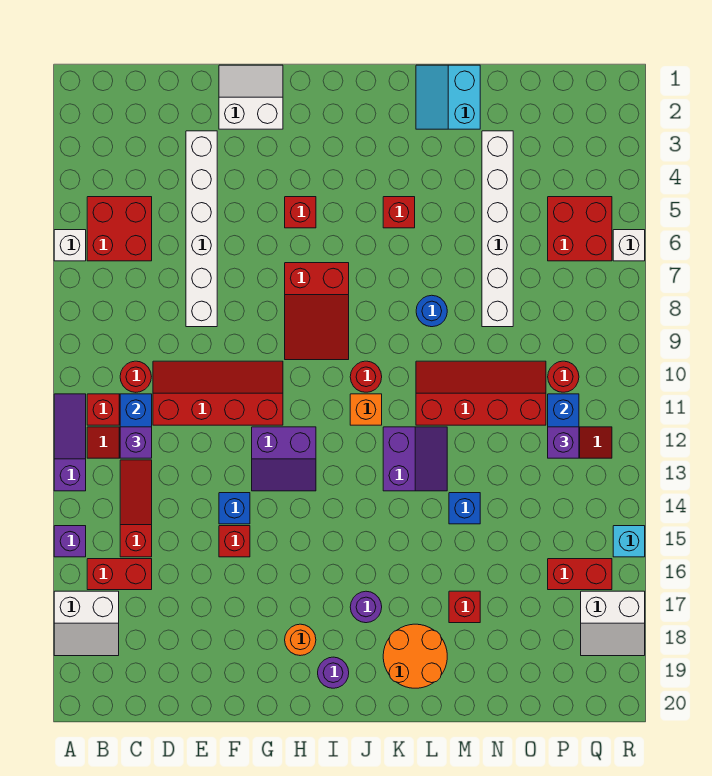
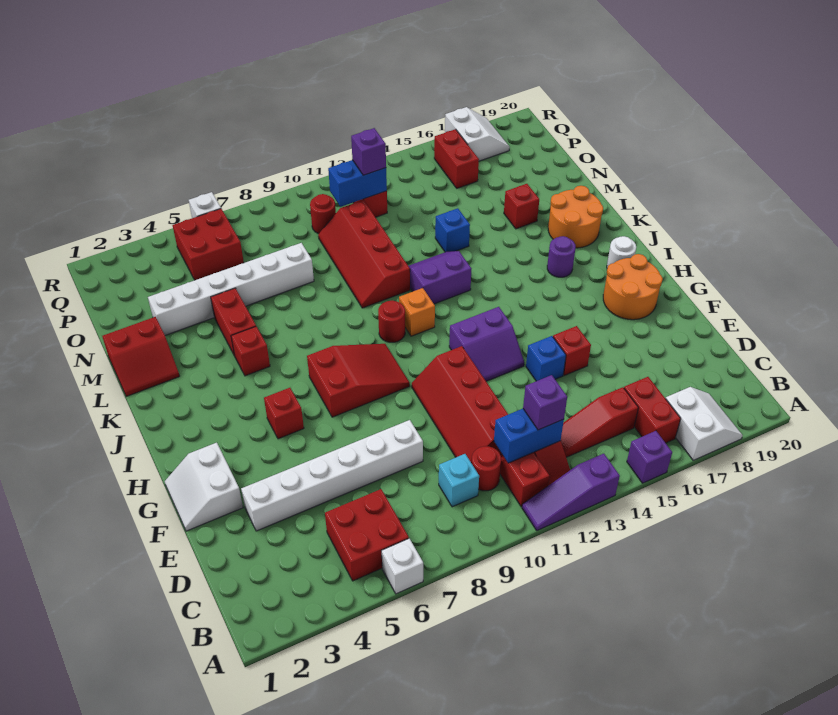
purple 2x2 slope [252,427,316,491] -> purple 2x2 slope turned to [449,307,524,381]
orange 1x1 round brick [285,624,316,656] -> orange 2x2 round brick [603,254,663,320]
purple 1x1 round brick [318,657,349,688] -> white 1x1 round brick [607,236,636,268]
cyan 2x2 slope [416,65,480,129] -> red 2x2 slope [102,317,179,397]
none -> red 1x2 brick [211,288,256,356]
blue 1x1 round brick [416,295,447,327] -> none
cyan 1x1 brick [613,526,645,557] -> cyan 1x1 brick moved to [439,454,479,507]

